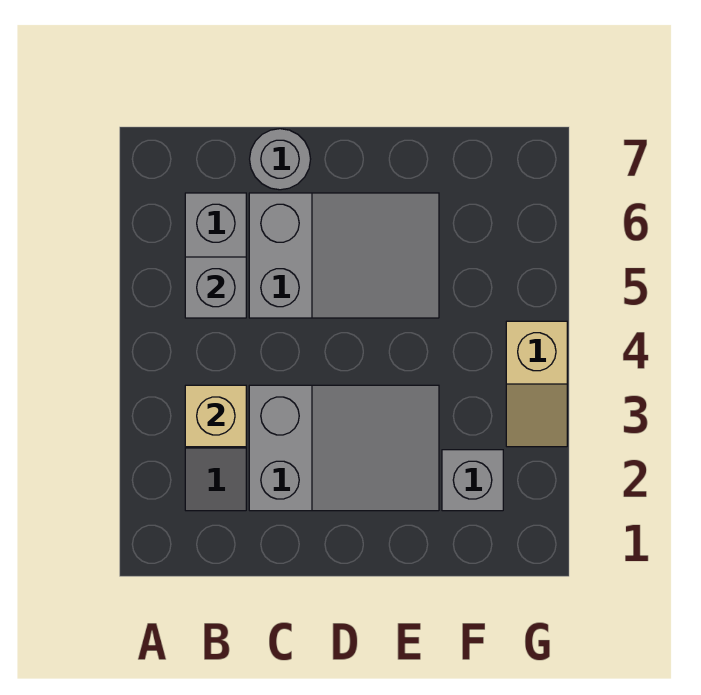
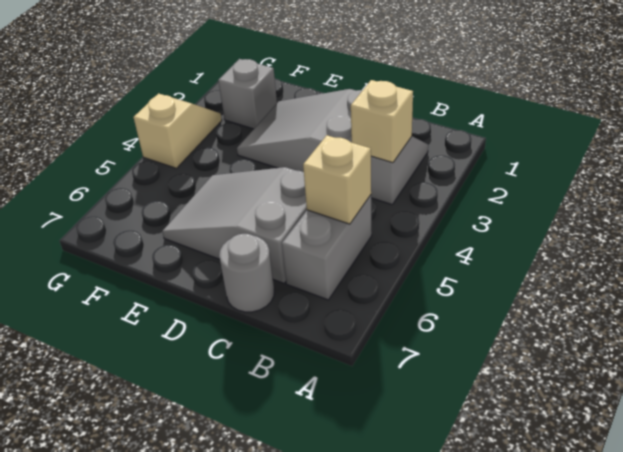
grey 1x1 brick [185,257,246,318] -> tan 1x1 brick [303,135,371,224]

